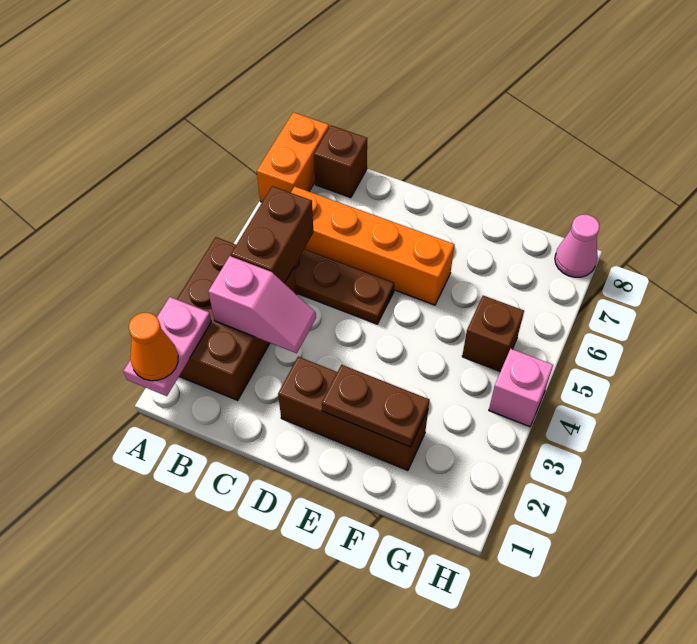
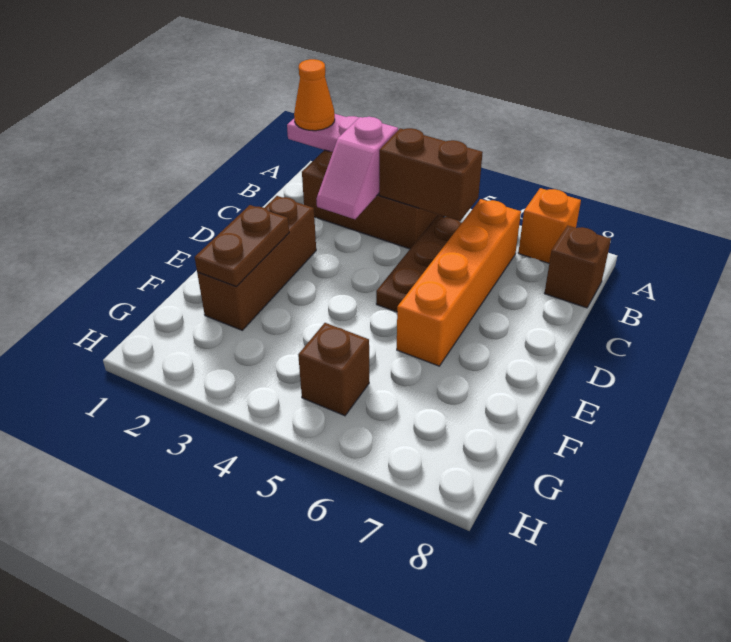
orange 1x2 brick [257,112,329,202] -> orange 1x1 brick [518,188,581,263]
pink 1x1 brick [489,349,553,427] -> none
pink 1x1 cone [555,215,600,277] -> none

